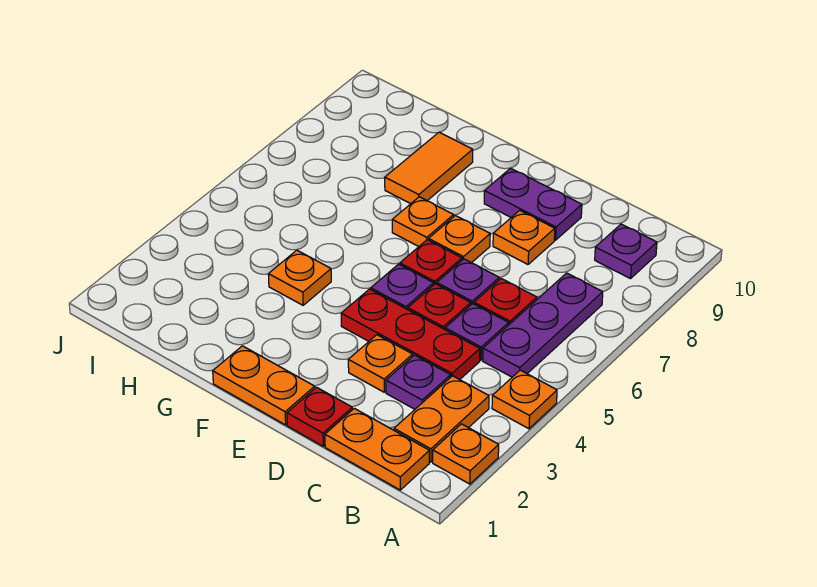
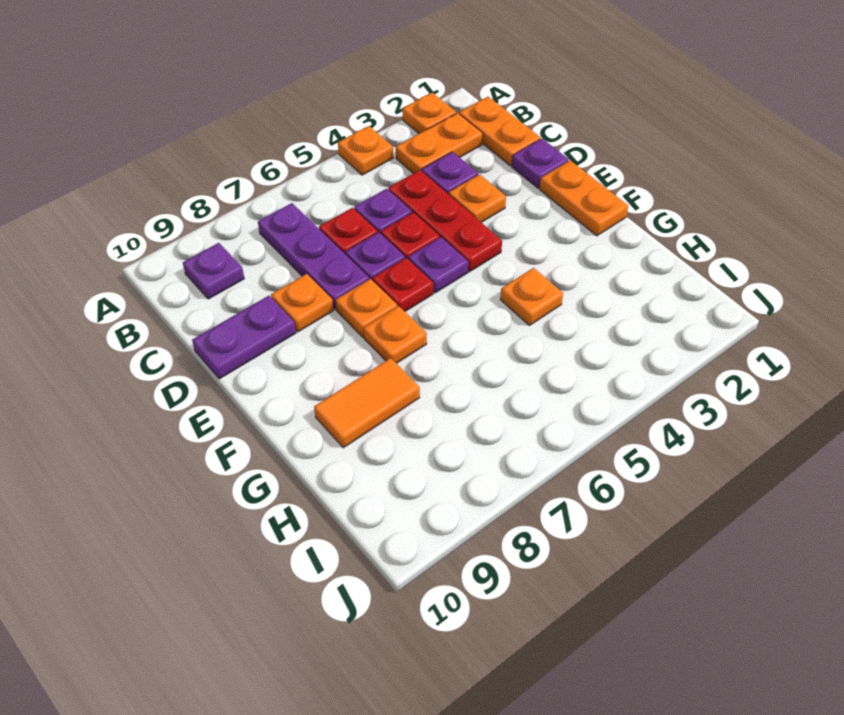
purple 1x3 plate [483,273,603,377] -> purple 1x3 plate turned to [258,203,369,309]
red 1x1 plate [287,387,352,446] -> purple 1x1 plate [512,138,569,188]
purple 1x2 plate [484,168,582,240] -> purple 1x2 plate turned to [192,296,296,379]

